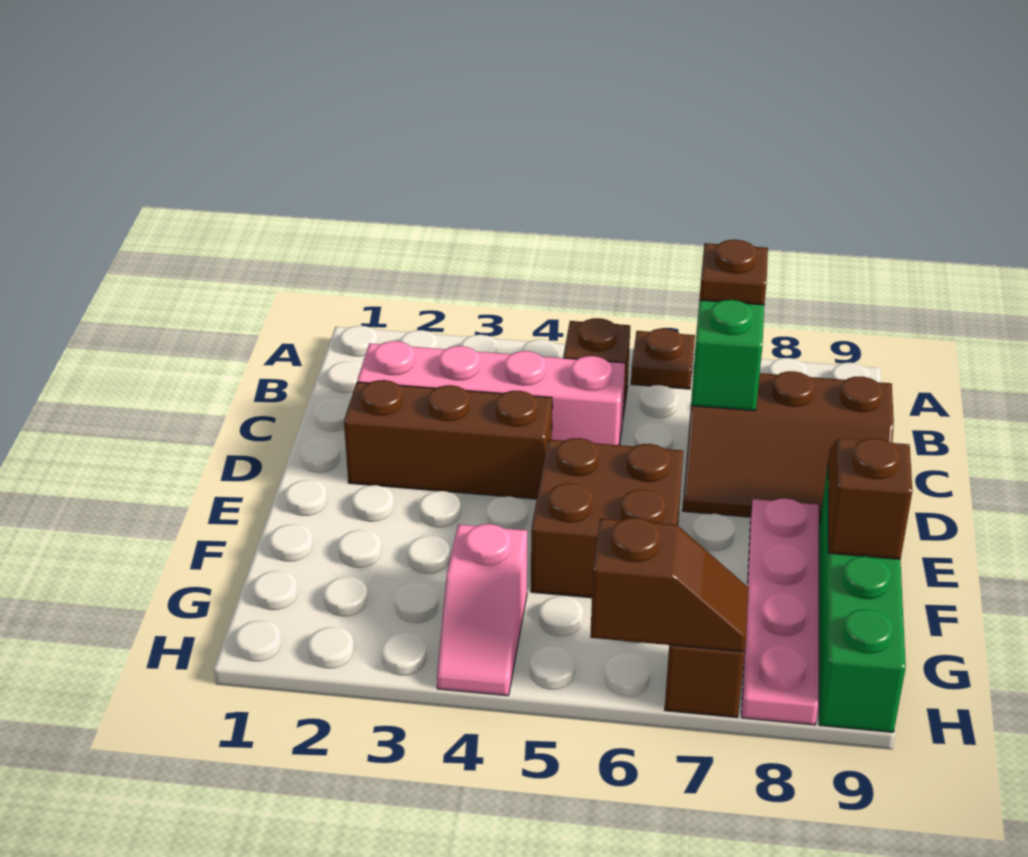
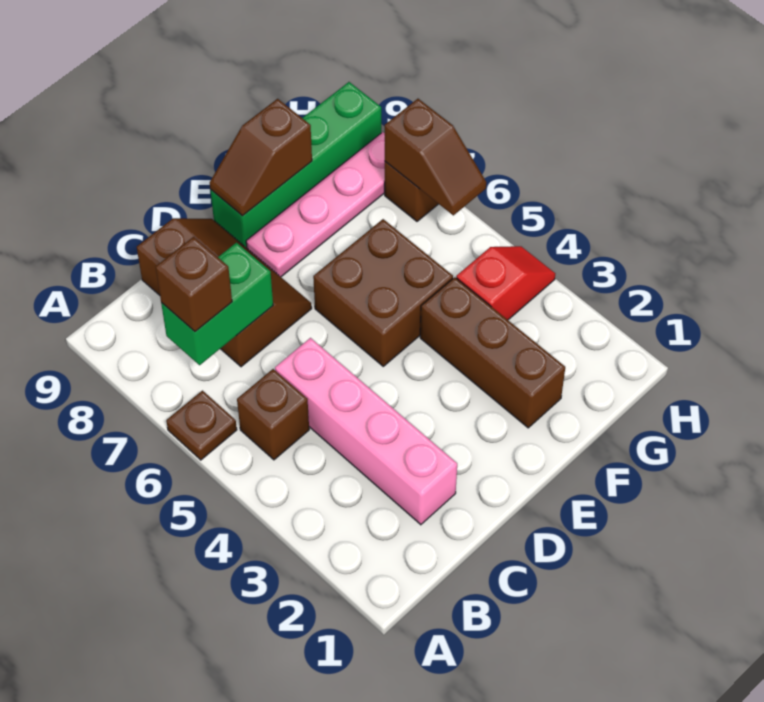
brown 1x1 plate [699,240,768,305] -> brown 1x1 brick [156,237,232,331]
brown 1x3 brick [344,380,552,499] -> brown 1x3 brick moved to [420,277,565,428]
pink 1x2 slope [437,524,527,696] -> red 1x2 slope [456,246,555,320]
brown 1x2 slope [590,518,749,652] -> brown 1x2 slope turned to [385,99,486,215]

